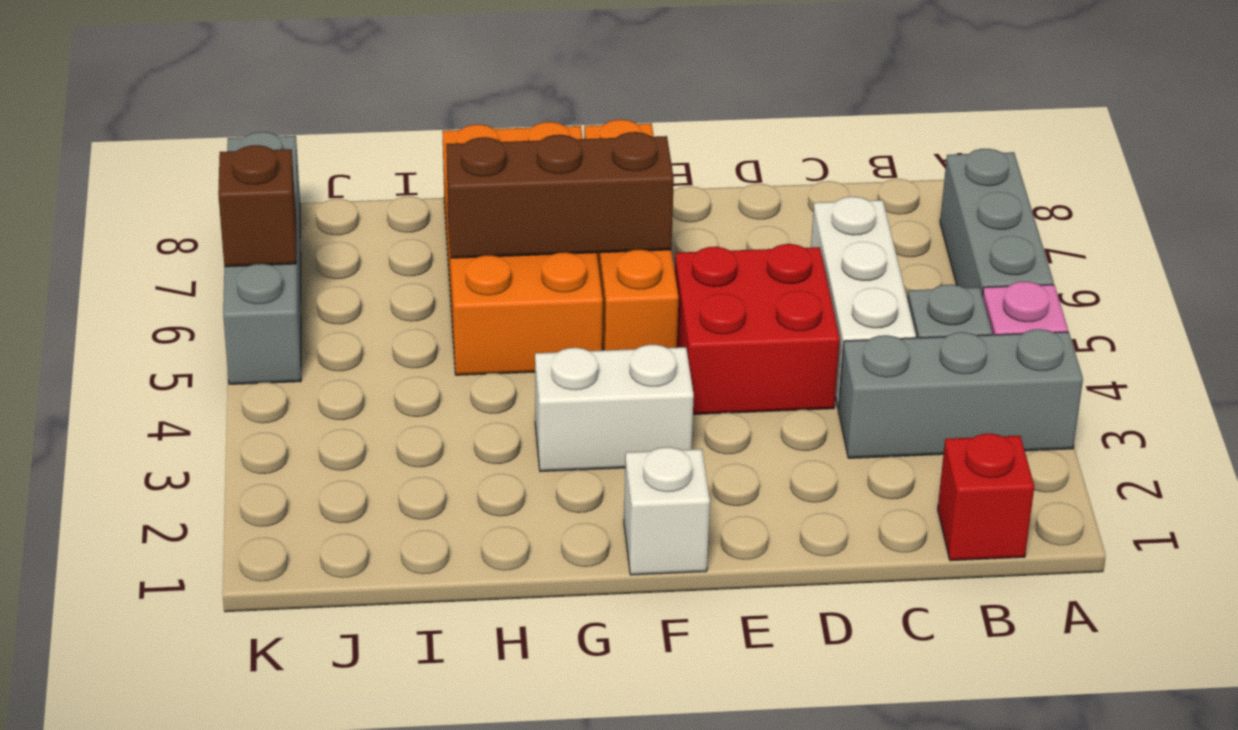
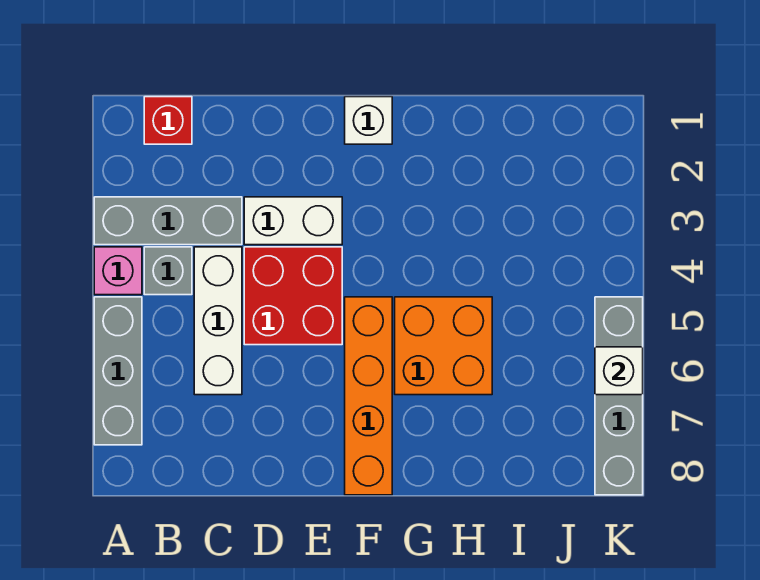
white 1x2 brick [535,345,694,472] -> white 1x2 brick moved to [244,197,342,245]
brown 1x3 brick [446,132,674,258] -> none
orange 2x4 brick [442,122,603,375] -> orange 2x2 brick [395,297,492,395]
brown 1x1 brick [218,145,296,267] -> white 1x1 brick [595,347,643,395]

